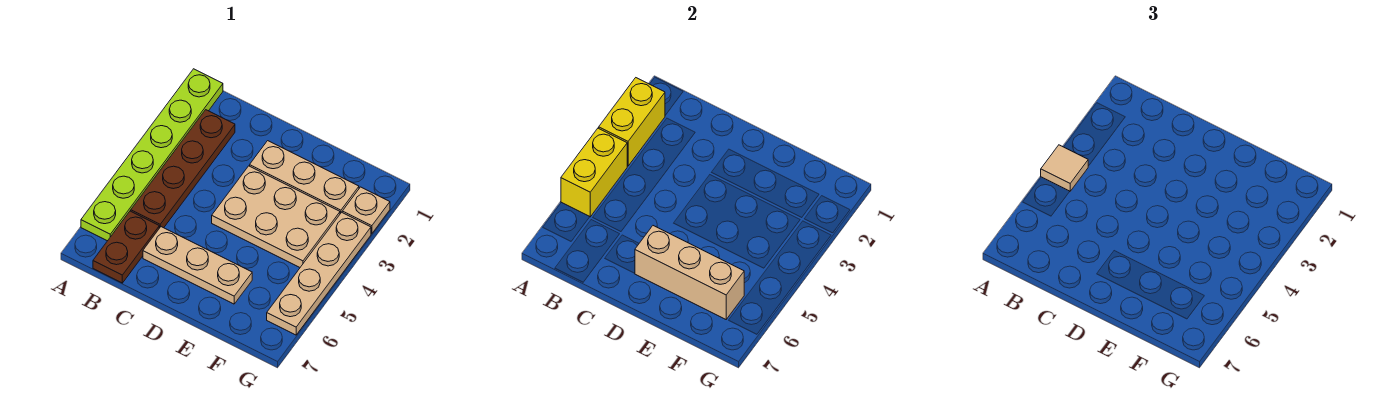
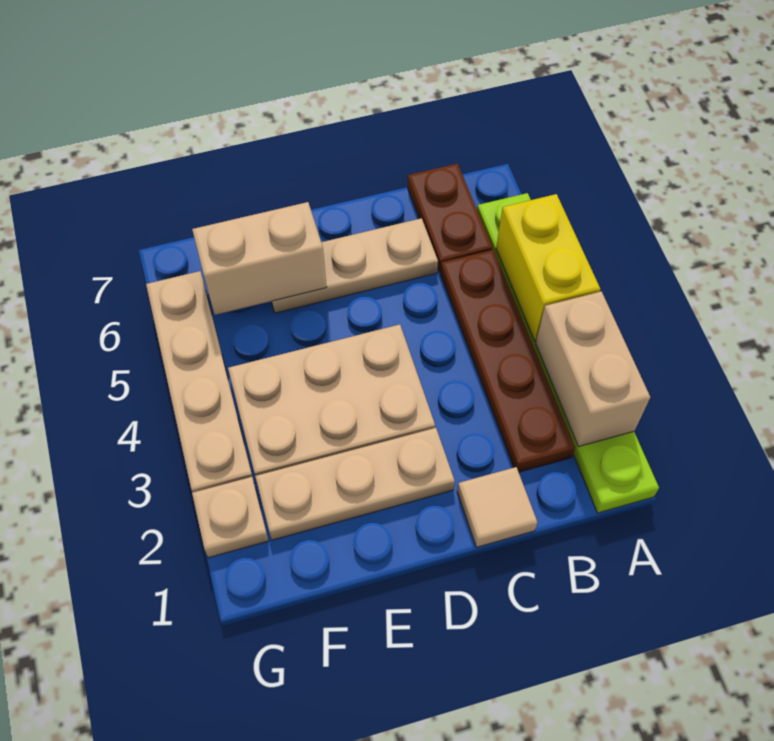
yellow 1x2 brick [599,78,665,166] -> tan 1x2 brick [536,291,650,447]
tan 1x1 tile [1041,145,1088,191] -> tan 1x1 tile moved to [457,467,537,547]
tan 1x3 brick [635,226,744,319] -> tan 1x2 brick [192,202,326,315]

